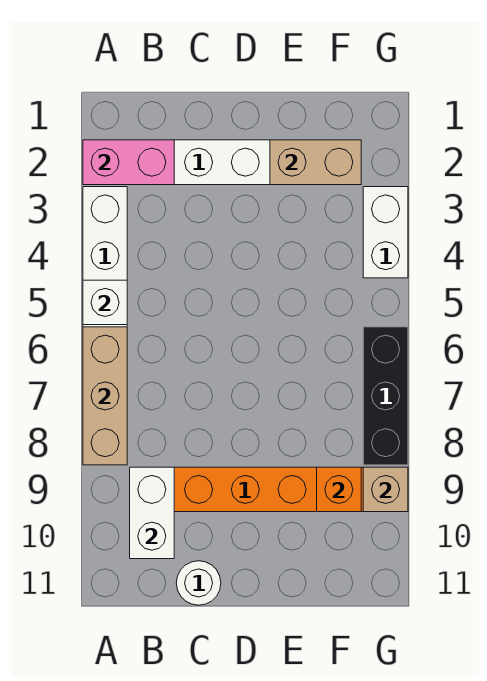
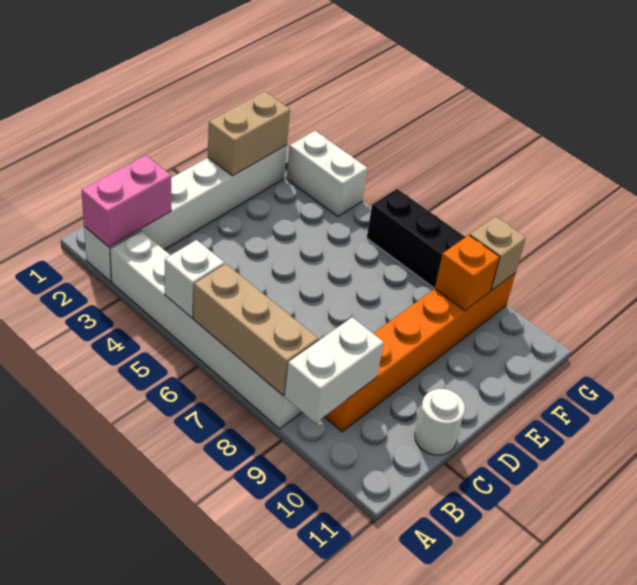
white 1x2 brick [130,467,174,559] -> white 1x2 brick turned to [285,317,384,423]

